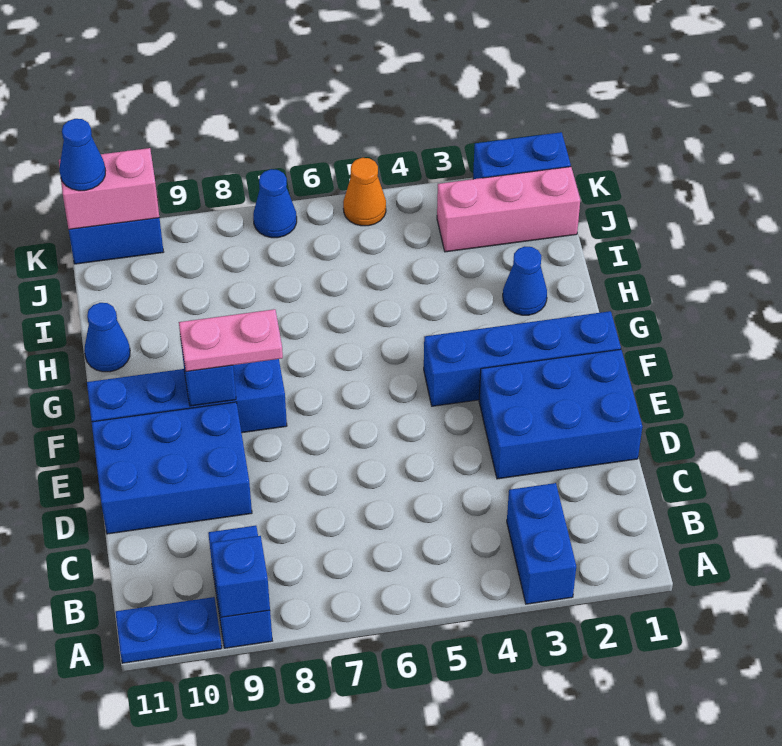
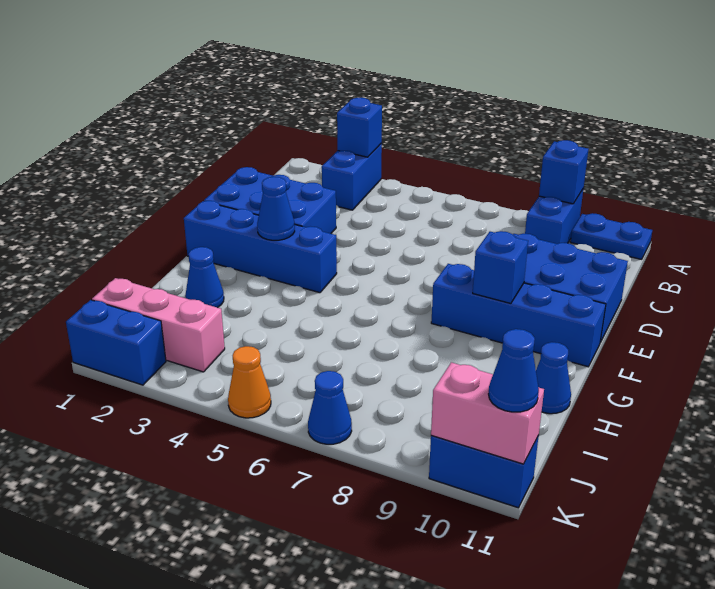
none -> blue 1x1 brick [337,98,382,157]
none -> blue 1x1 cone [257,177,295,240]
pink 1x2 plate [179,309,283,372] -> none

